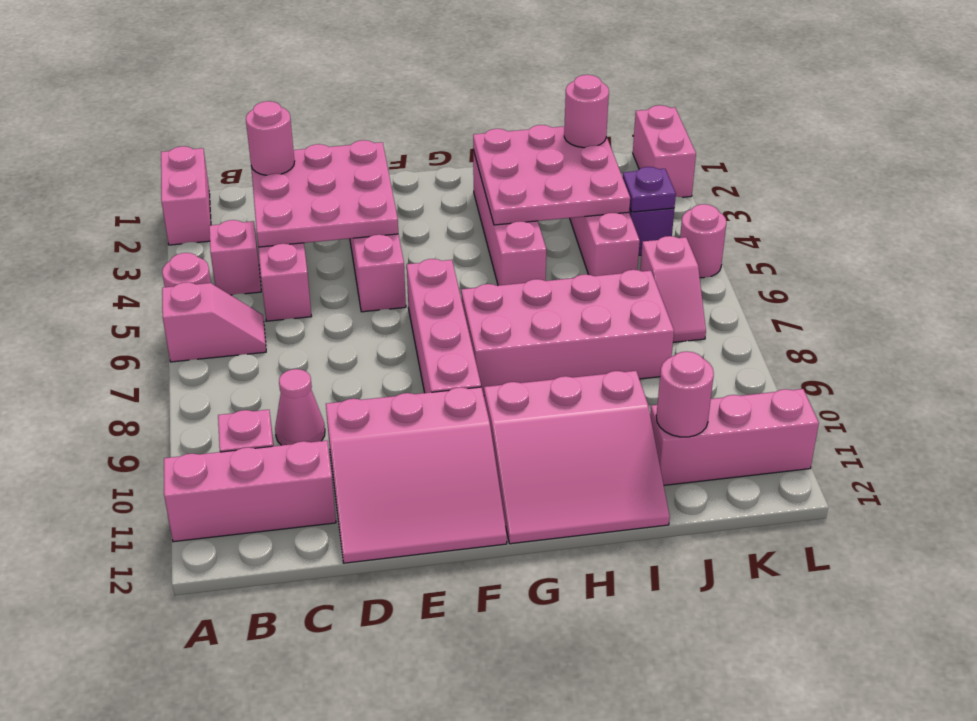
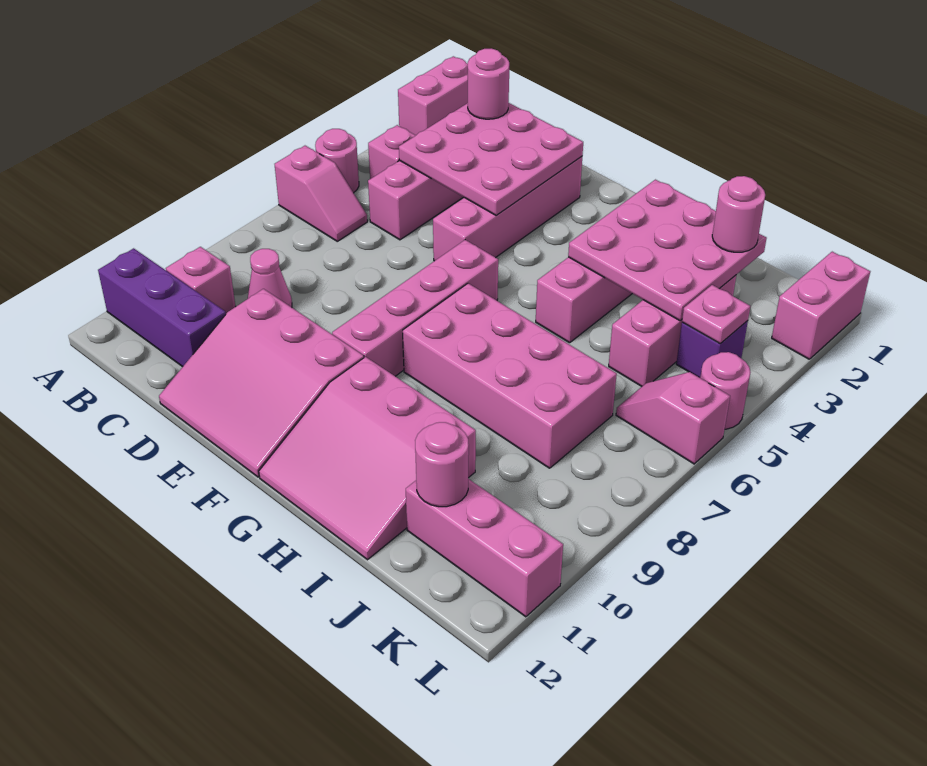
pink 1x3 brick [164,441,336,542] -> purple 1x3 brick [98,248,226,367]
purple 1x1 plate [622,167,676,212] -> pink 1x1 plate [682,285,750,344]
pink 1x2 slope [640,236,706,342] -> pink 1x2 slope turned to [616,372,730,464]

